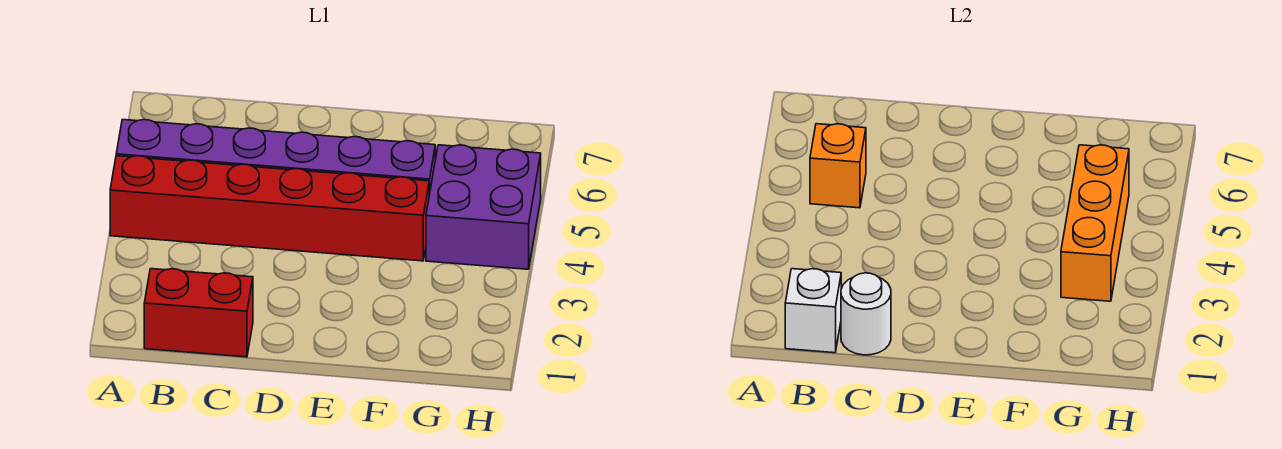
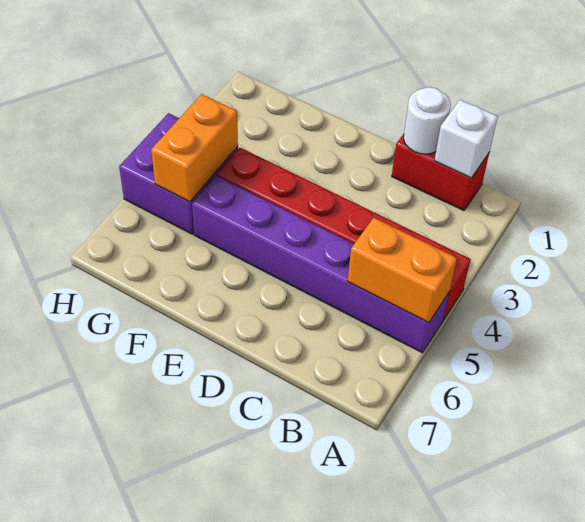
orange 1x1 brick [810,124,866,208] -> orange 1x2 brick [348,218,457,323]
orange 1x3 brick [1061,145,1129,301] -> orange 1x2 brick [151,94,238,202]

